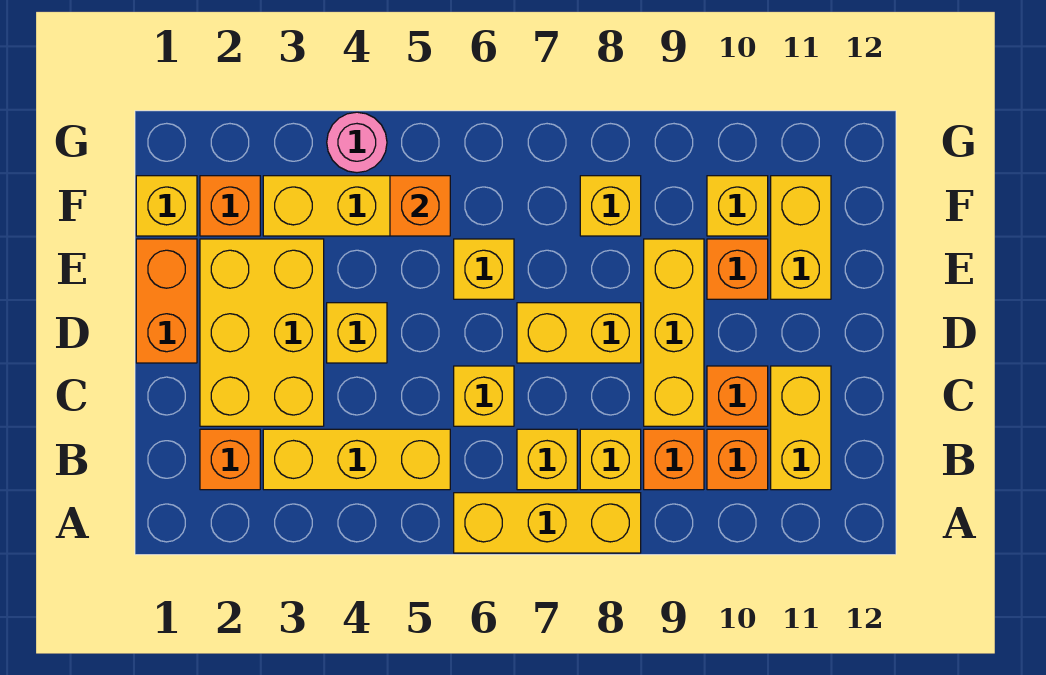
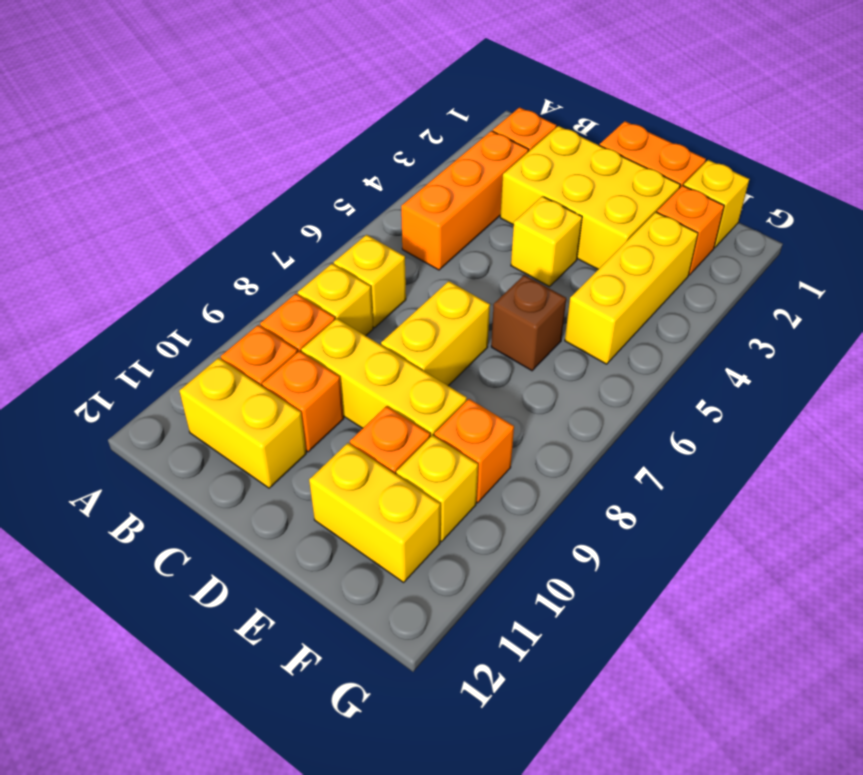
yellow 1x3 brick [454,493,641,553] -> none
yellow 1x3 brick [263,429,450,490] -> orange 1x3 brick [401,131,529,270]
yellow 1x1 brick [454,366,514,426] -> none
yellow 1x1 brick [454,239,514,299] -> brown 1x1 brick [491,275,566,371]
orange 1x1 brick [390,176,450,236] -> orange 1x1 brick moved to [434,399,514,503]
yellow 1x1 brick [580,176,641,236] -> none
pink 1x1 round brick [327,112,387,173] -> none

